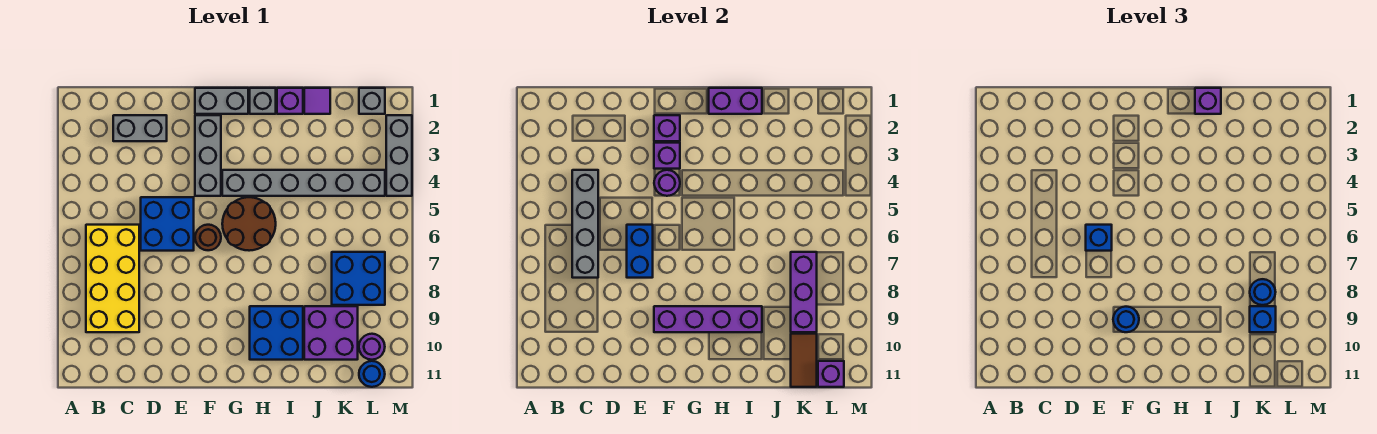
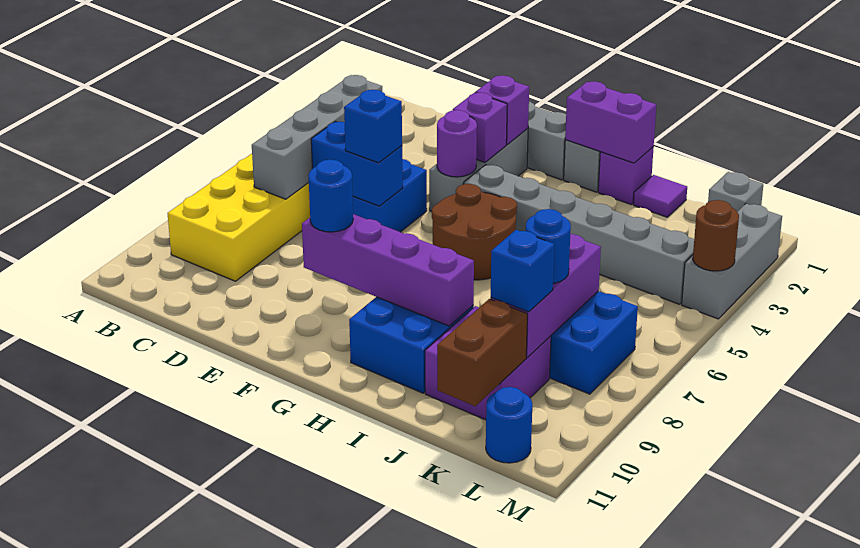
grey 1x2 brick [113,115,167,141] -> none
blue 1x2 brick [627,225,653,278] -> blue 1x2 brick turned to [311,121,403,206]
brown 1x1 round brick [195,225,221,250] -> brown 1x1 round brick moved to [693,200,739,271]
purple 1x1 brick [1195,88,1221,114] -> none
brown 1x2 tile [791,334,817,387] -> brown 1x2 brick [437,299,527,406]
purple 1x1 round brick [359,334,385,360] -> none
purple 1x1 brick [818,361,844,387] -> none

